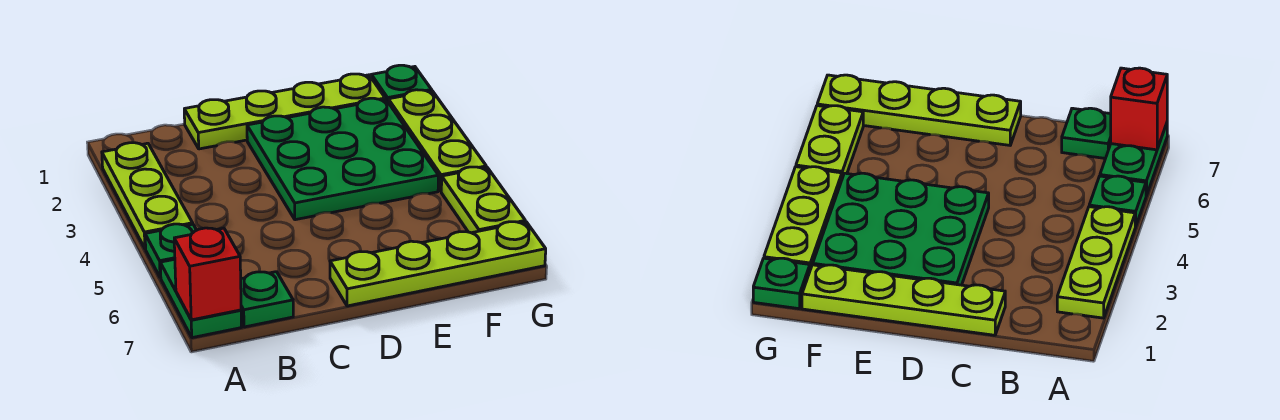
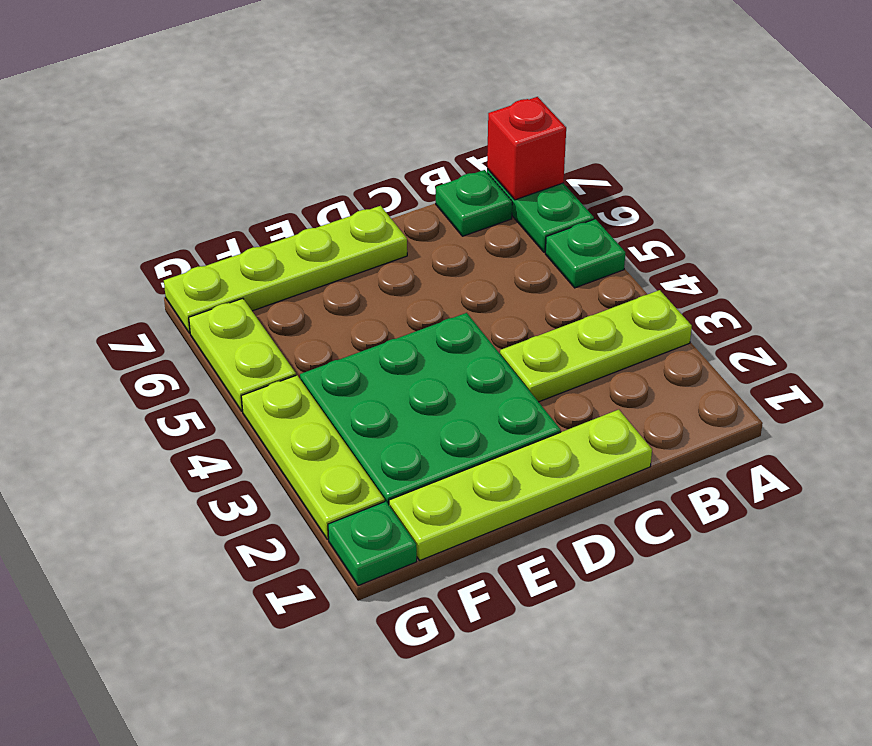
lime 1x3 plate [102,143,193,249] -> lime 1x3 plate turned to [500,290,692,402]

